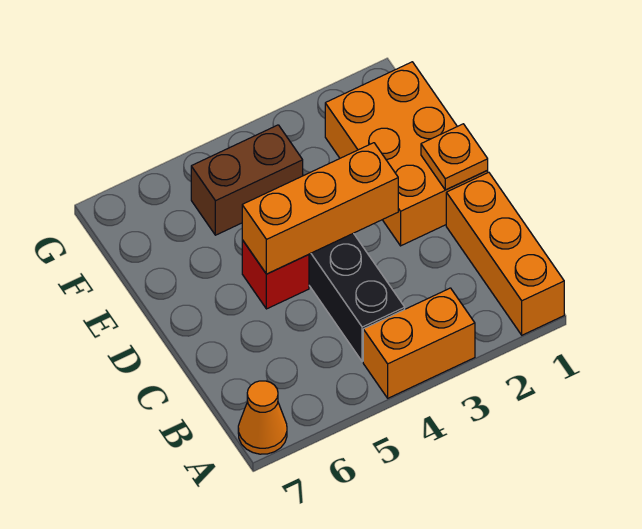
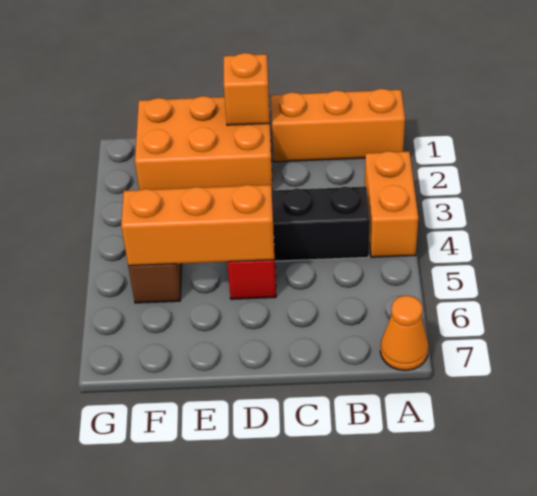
orange 1x1 plate [421,124,488,190] -> orange 1x1 brick [224,53,270,125]
orange 1x3 brick [242,143,398,274] -> orange 1x3 brick turned to [121,185,274,266]

